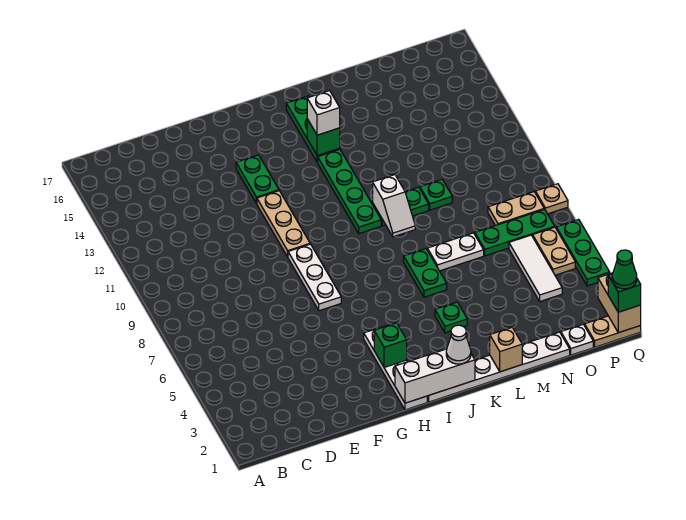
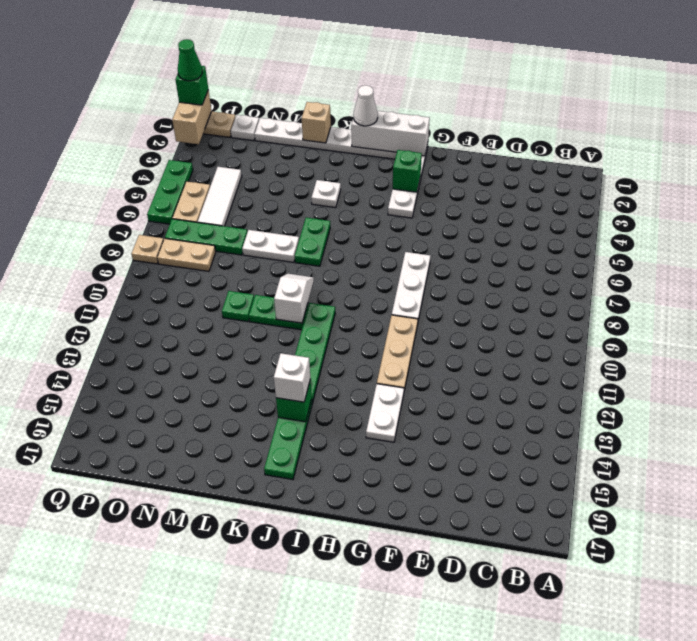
green 1x2 plate [236,155,279,204] -> white 1x2 plate [366,384,404,442]
green 1x1 plate [435,302,467,333] -> white 1x1 plate [312,180,341,208]

